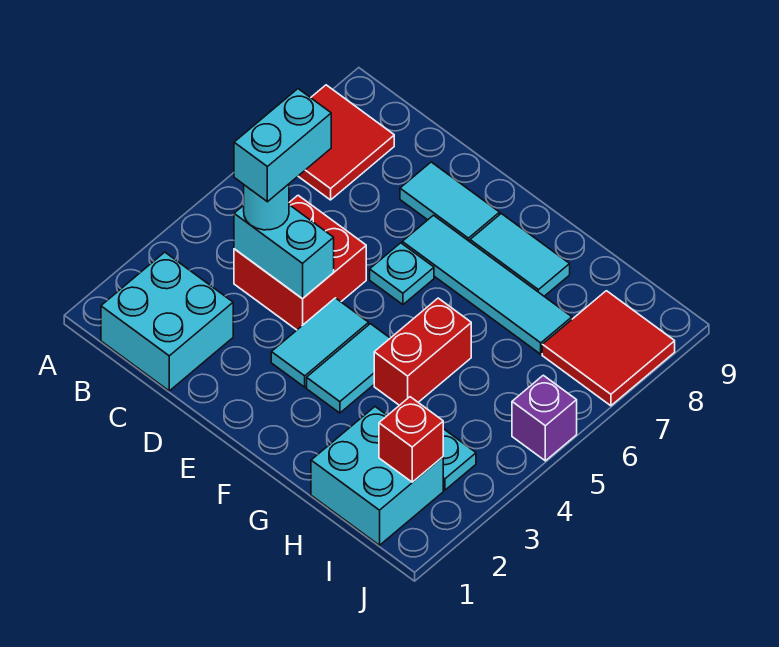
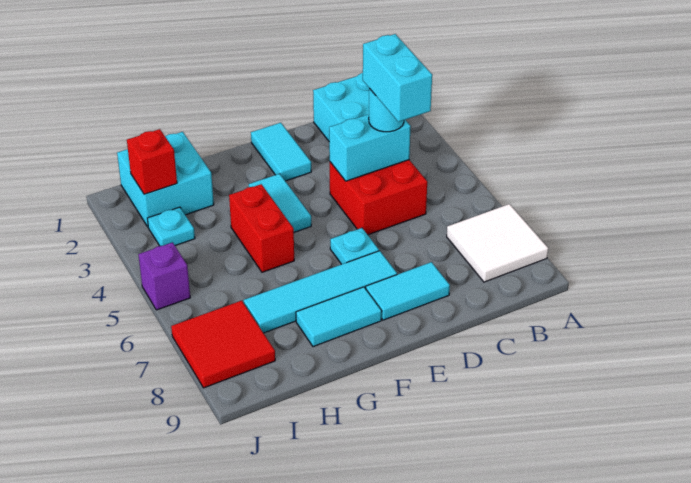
red 2x2 tile [298,85,394,200] -> white 2x2 tile [447,204,548,282]
cyan 1x2 tile [271,298,369,387] -> cyan 1x2 tile moved to [251,123,311,181]

